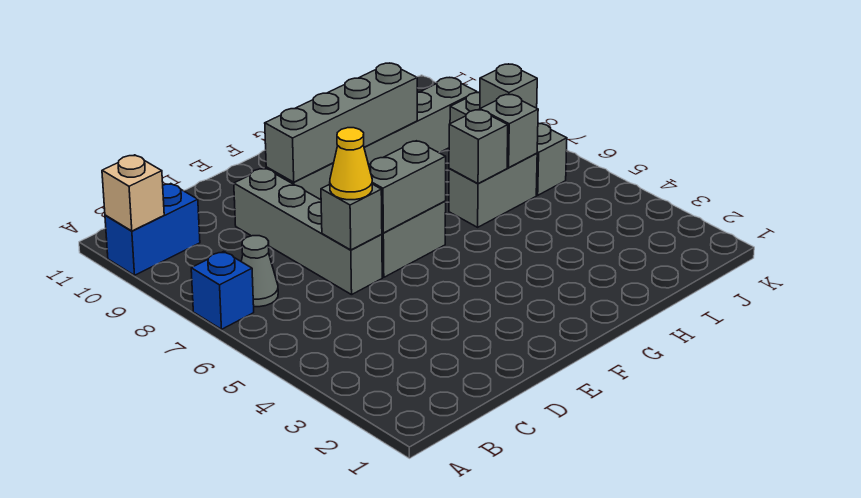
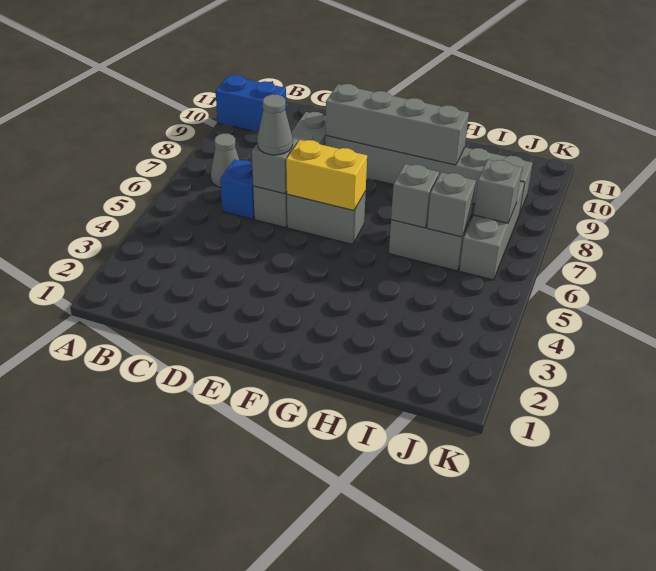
blue 1x1 brick [191,251,254,329] -> blue 1x1 brick moved to [220,160,255,219]
tan 1x1 brick [102,155,164,231] -> none
yellow 1x1 cone [330,128,372,200] -> grey 1x1 cone [257,94,293,155]
grey 1x2 brick [369,141,446,233] -> yellow 1x2 brick [286,140,367,211]

